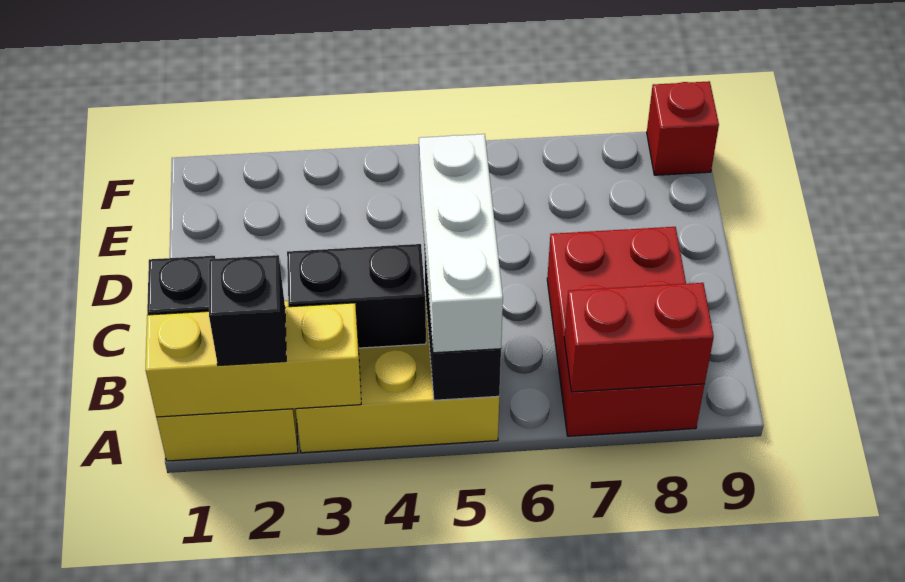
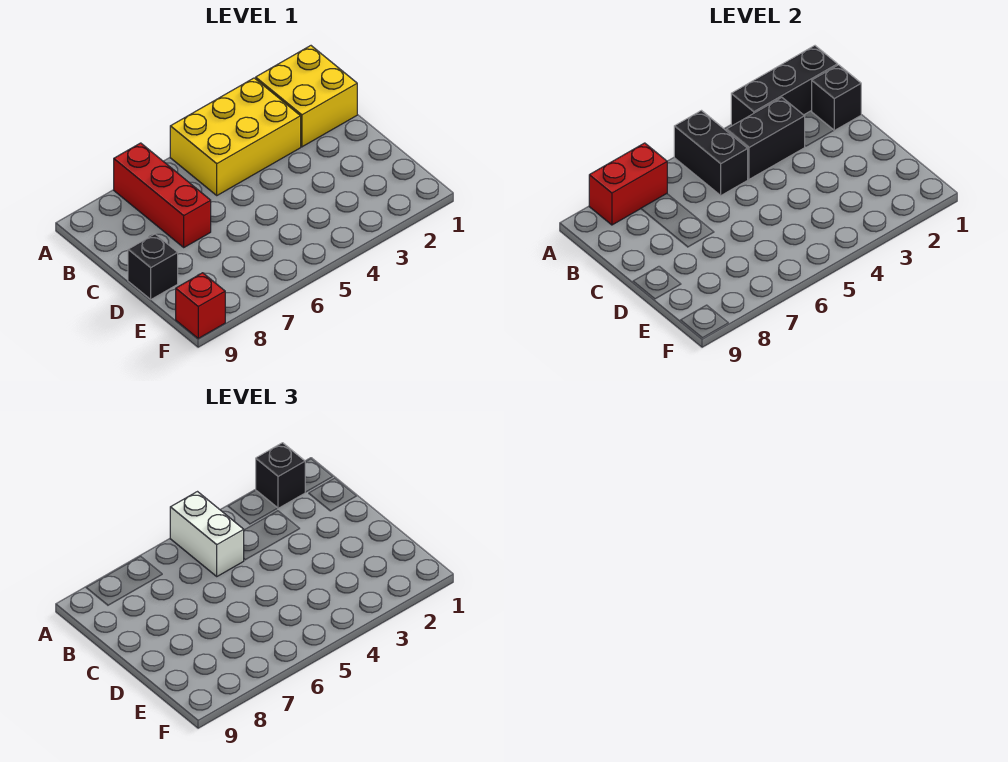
yellow 1x3 brick [146,303,361,417] -> black 1x3 brick [731,46,838,126]
white 1x3 brick [419,134,503,353] -> white 1x2 brick [170,492,244,576]
red 2x3 brick [547,227,705,436] -> red 1x3 brick [114,143,211,247]
none -> black 1x1 brick [128,234,178,299]

